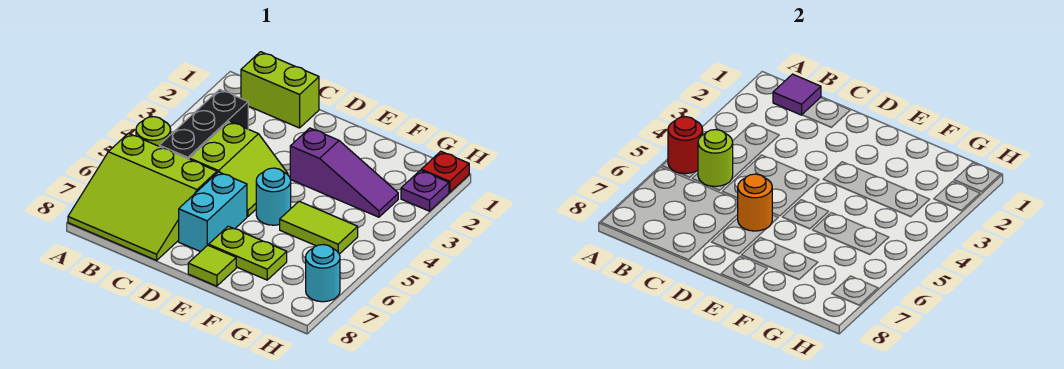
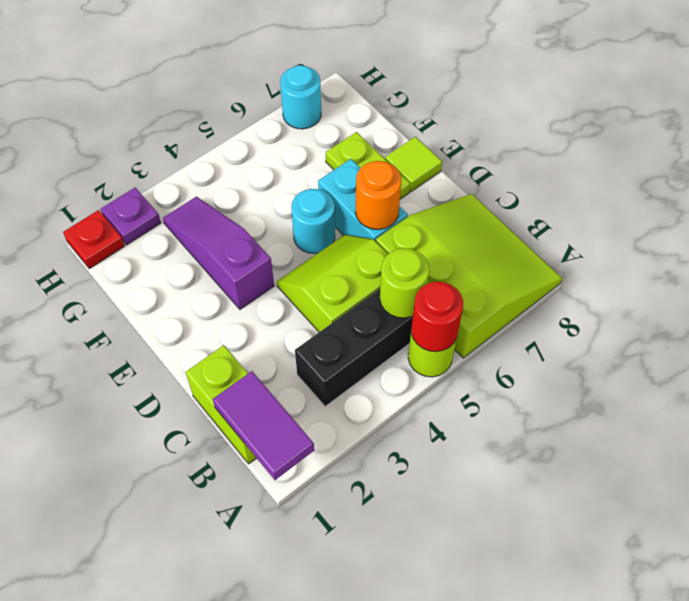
purple 1x1 tile [773,74,821,115] -> purple 1x2 tile [213,371,314,480]
cyan 1x2 brick [179,172,247,252] -> cyan 1x2 brick turned to [318,159,408,241]
lime 1x2 tile [280,201,358,254] -> none

